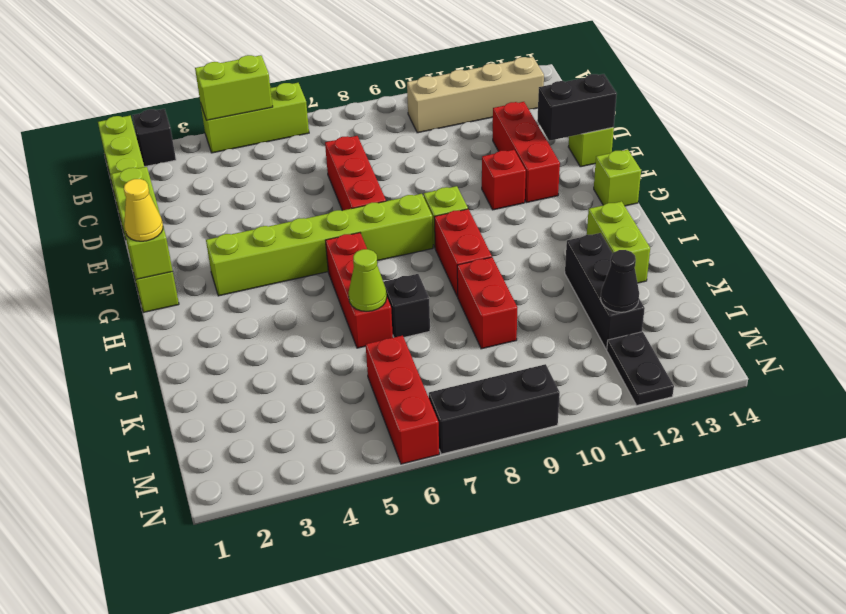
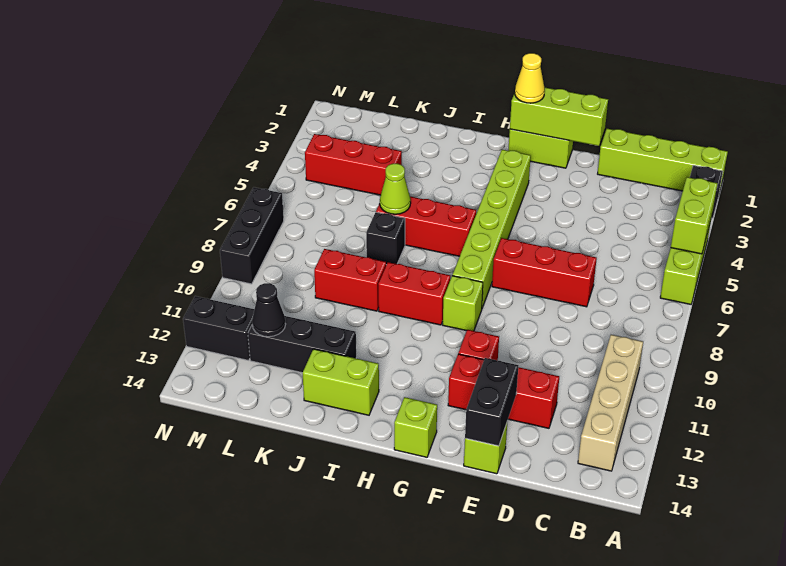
red 1x3 brick [366,336,439,464] -> red 1x3 brick moved to [305,134,402,195]
black 1x2 plate [607,332,674,405] -> black 1x2 brick [183,296,254,360]

